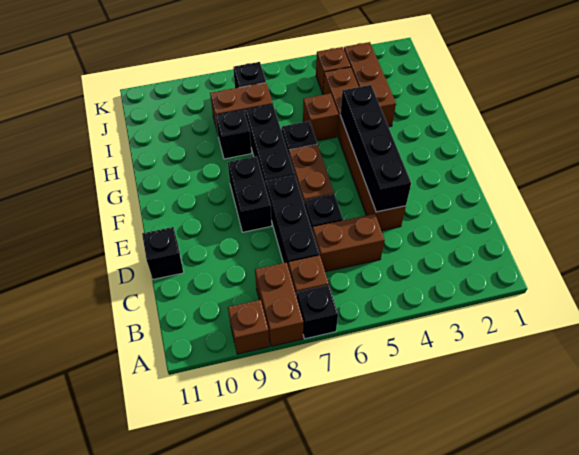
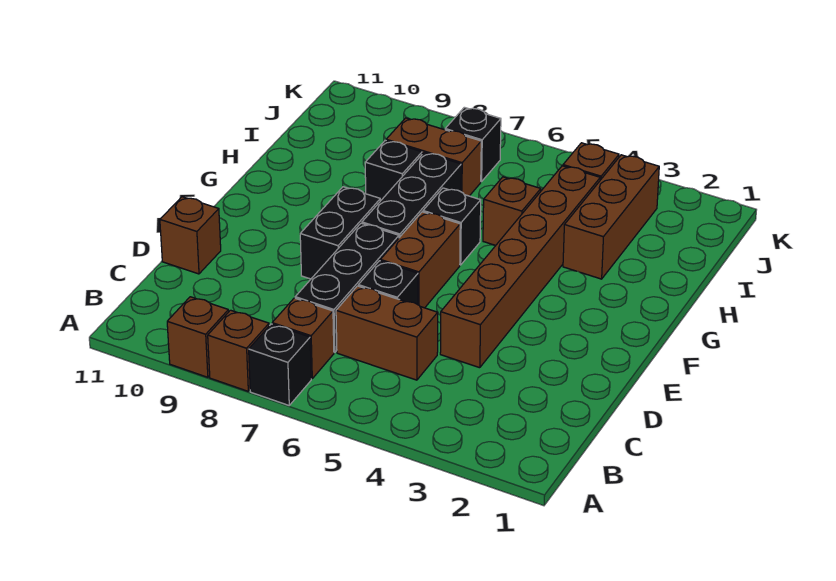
brown 1x2 brick [255,263,303,346] -> brown 1x1 brick [208,310,269,391]
black 1x4 brick [340,85,411,212] -> none
black 1x1 brick [142,227,184,279] -> brown 1x1 brick [160,197,221,274]

